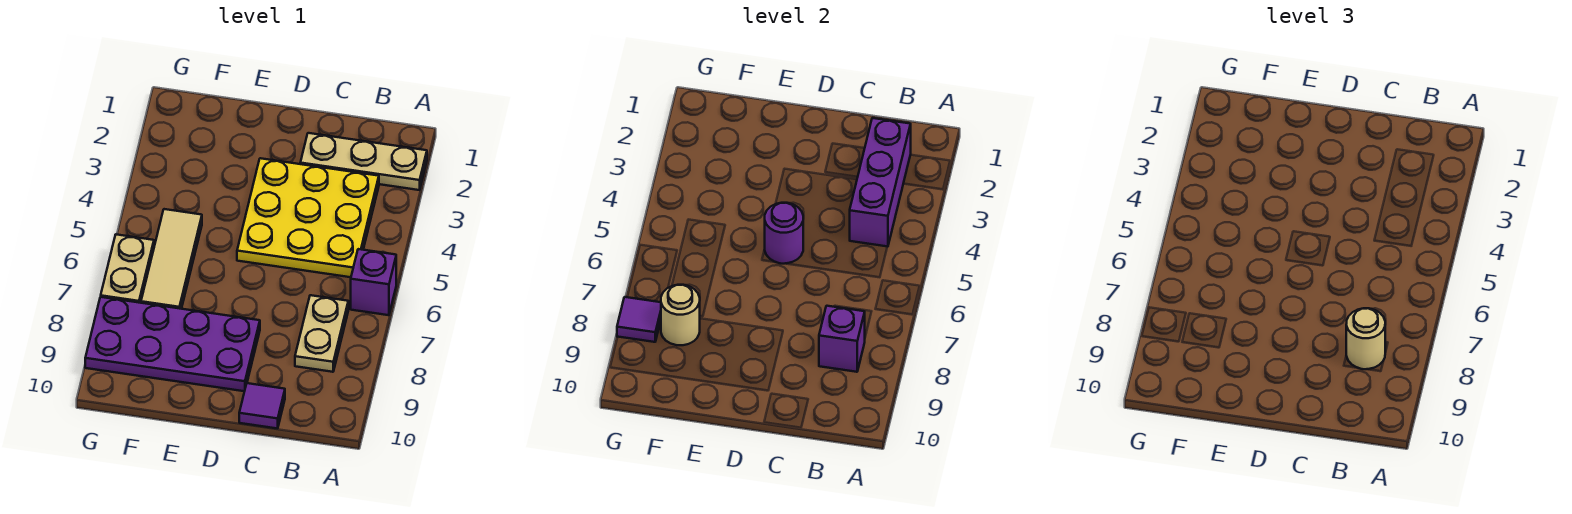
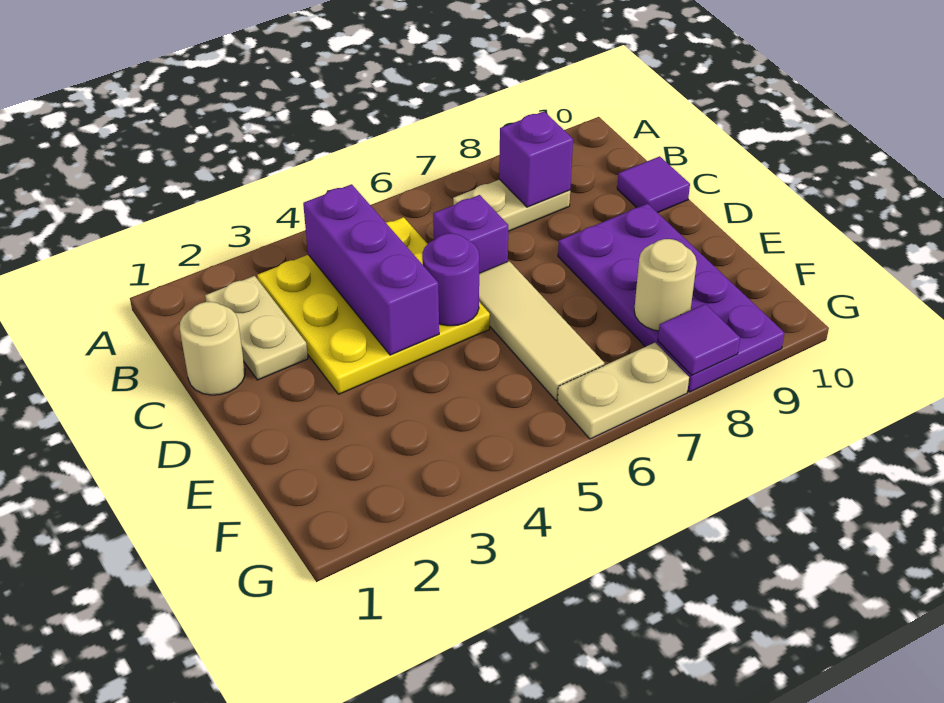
tan 1x3 plate [300,133,427,190] -> tan 1x2 plate [205,276,308,380]
purple 1x1 brick [351,249,396,315] -> purple 1x1 brick moved to [433,195,508,273]
purple 1x3 brick [850,118,911,247] -> purple 1x3 brick turned to [303,184,439,355]
tan 1x1 round brick [1346,308,1385,369] -> tan 1x1 round brick moved to [180,302,245,395]
tan 1x3 tile [141,209,202,309] -> tan 1x3 tile turned to [479,261,604,400]

